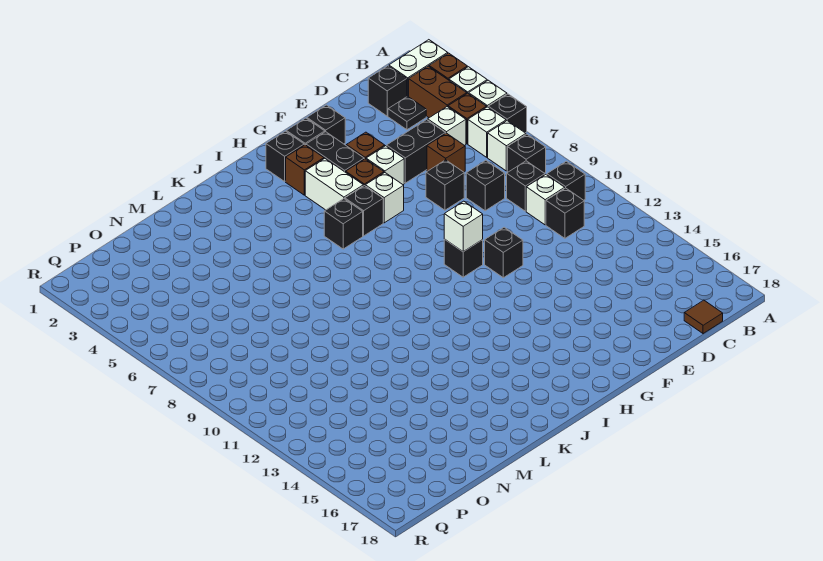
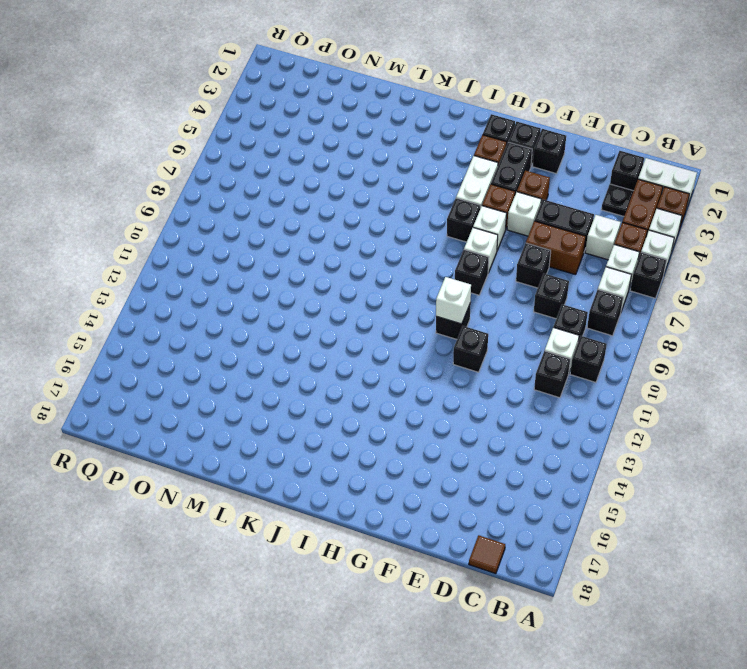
brown 1x1 brick [427,133,465,172] -> brown 1x2 brick [526,221,586,275]
none -> white 1x1 brick [464,228,498,273]
black 1x1 brick [324,199,363,249] -> black 1x1 brick moved to [455,250,489,295]

